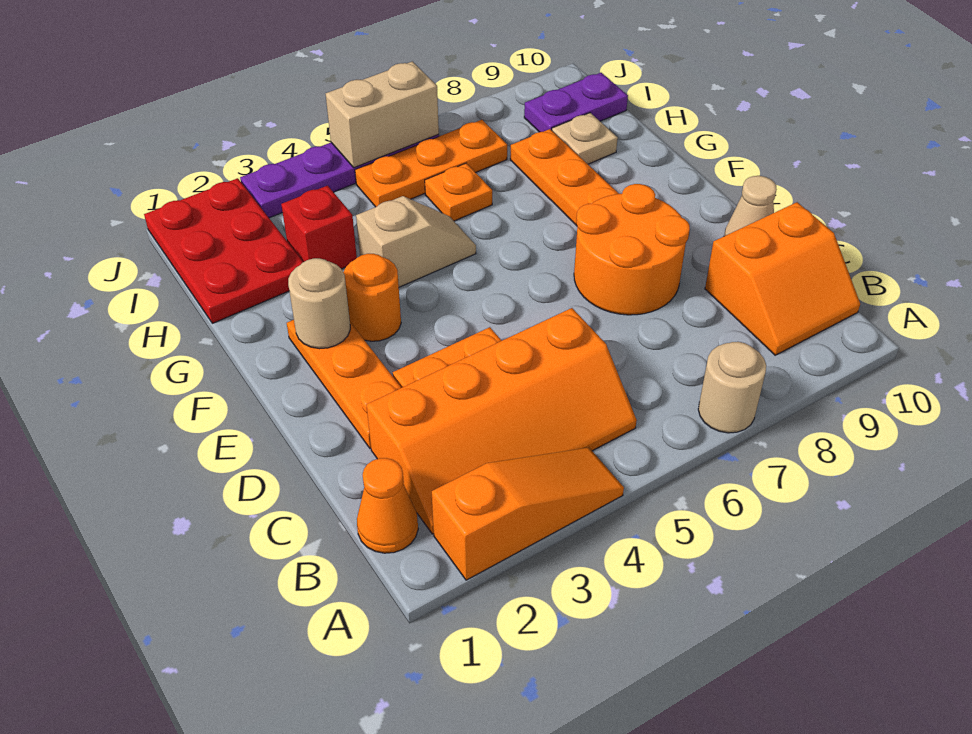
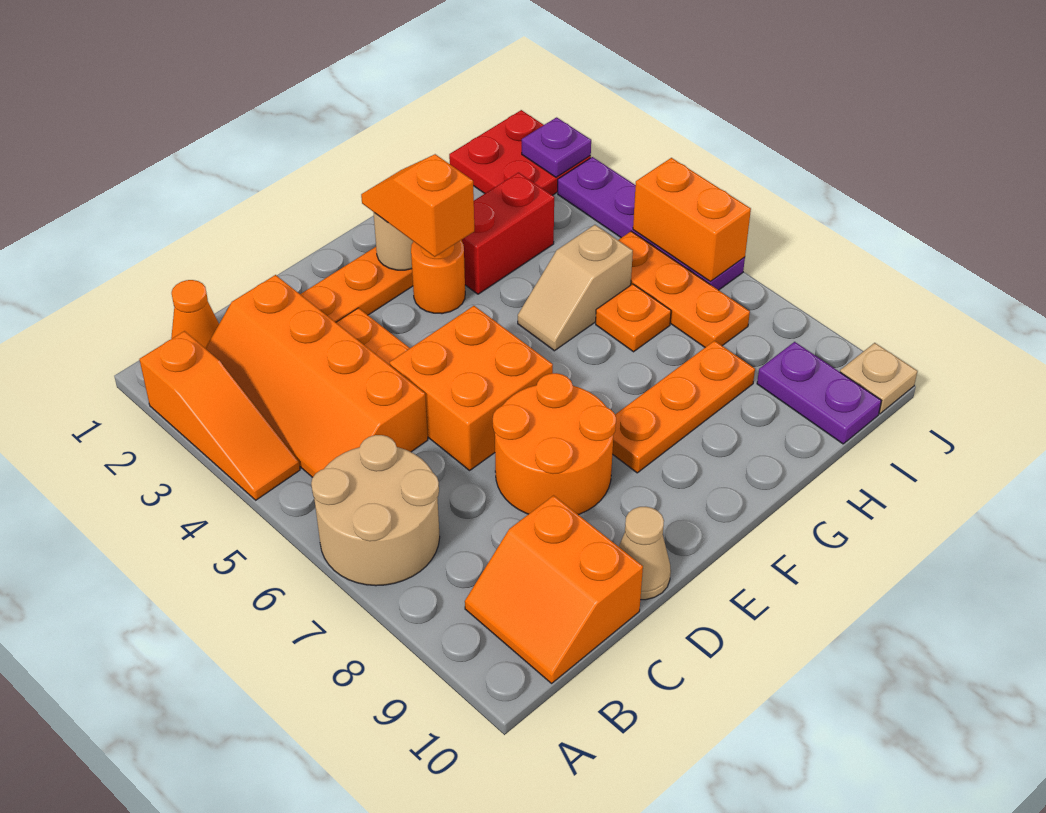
tan 1x1 round brick [698,342,766,433] -> tan 2x2 round brick [311,435,440,586]
none -> orange 2x2 brick [390,306,553,471]
none -> orange 1x2 slope [361,154,474,257]
tan 1x2 slope [356,196,476,287] -> tan 1x2 slope turned to [518,225,633,351]
red 2x3 plate [144,178,303,323] -> red 2x2 plate [449,110,591,195]
red 1x1 brick [281,186,357,269] -> red 1x2 brick [462,173,554,294]
tan 1x1 plate [552,113,618,164] -> tan 1x1 plate moved to [840,343,918,414]
none -> purple 1x1 plate [522,117,591,177]
tan 1x2 brick [326,61,439,168] -> orange 1x2 brick [633,158,751,281]

